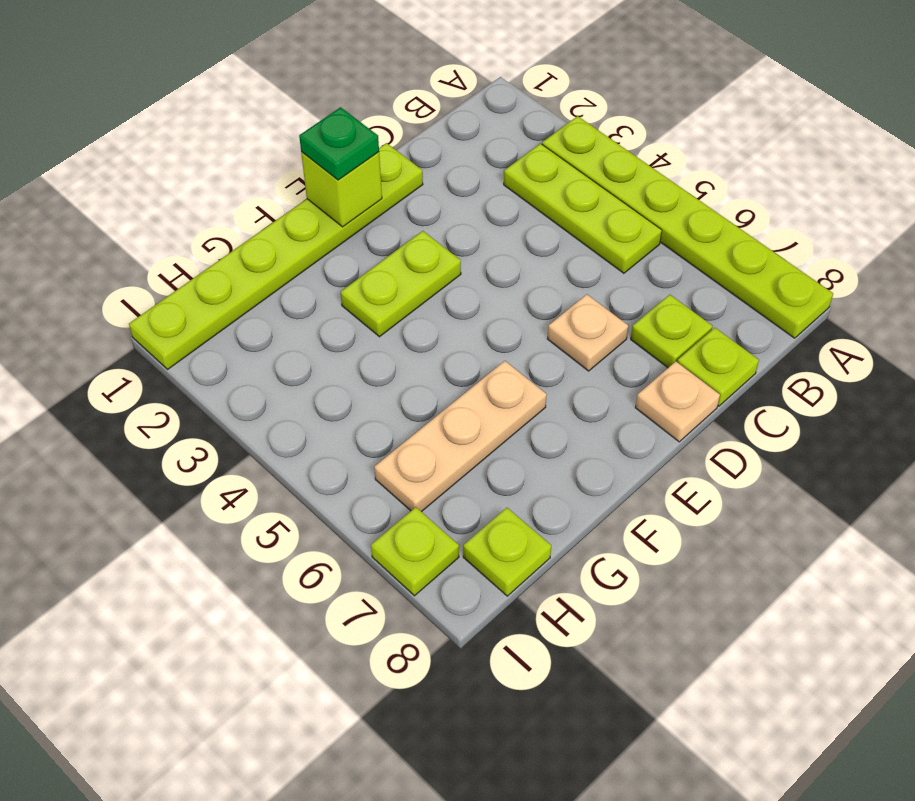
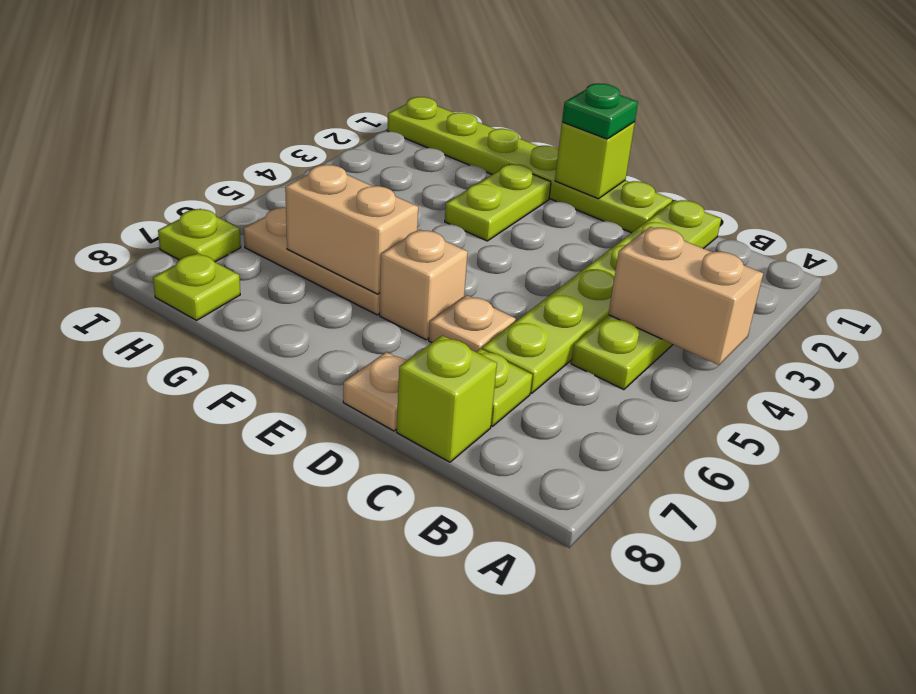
lime 1x6 plate [542,116,833,338] -> lime 1x6 plate moved to [482,200,721,393]
none -> tan 1x2 brick [608,227,763,365]
lime 1x1 plate [677,328,759,406] -> lime 1x1 brick [397,335,497,462]
lime 1x2 plate [341,231,461,337] -> lime 1x2 plate turned to [445,164,551,241]
none -> tan 1x1 brick [380,230,468,340]
none -> tan 1x2 brick [285,165,418,294]

